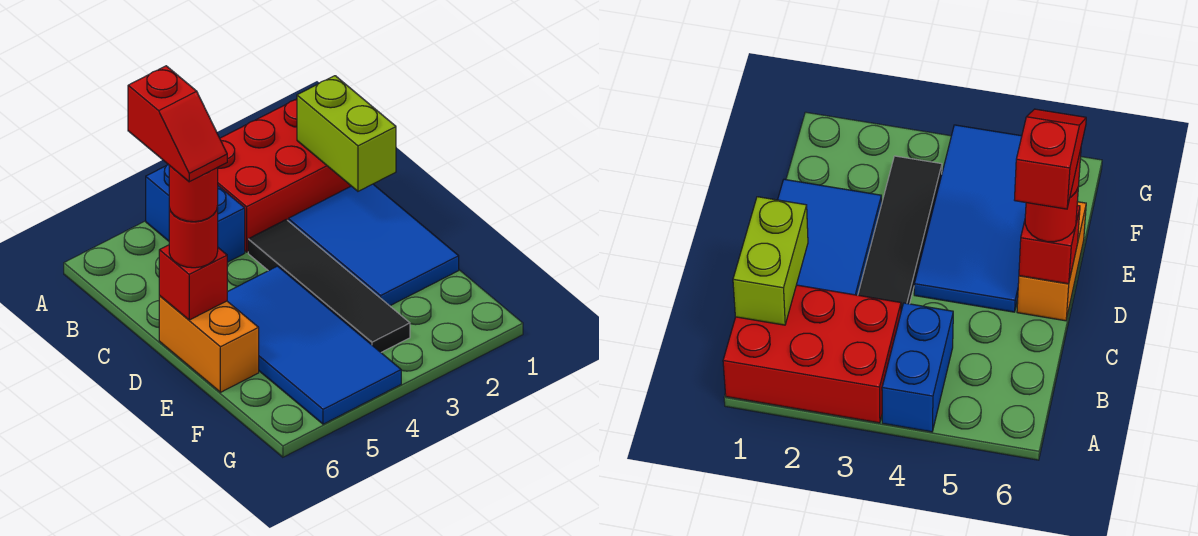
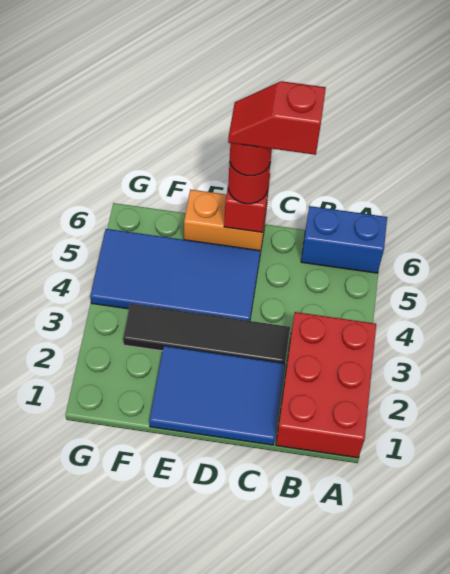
blue 1x2 brick [146,165,245,262] -> blue 1x2 brick moved to [301,206,387,273]
lime 1x2 brick [297,76,396,191] -> none

